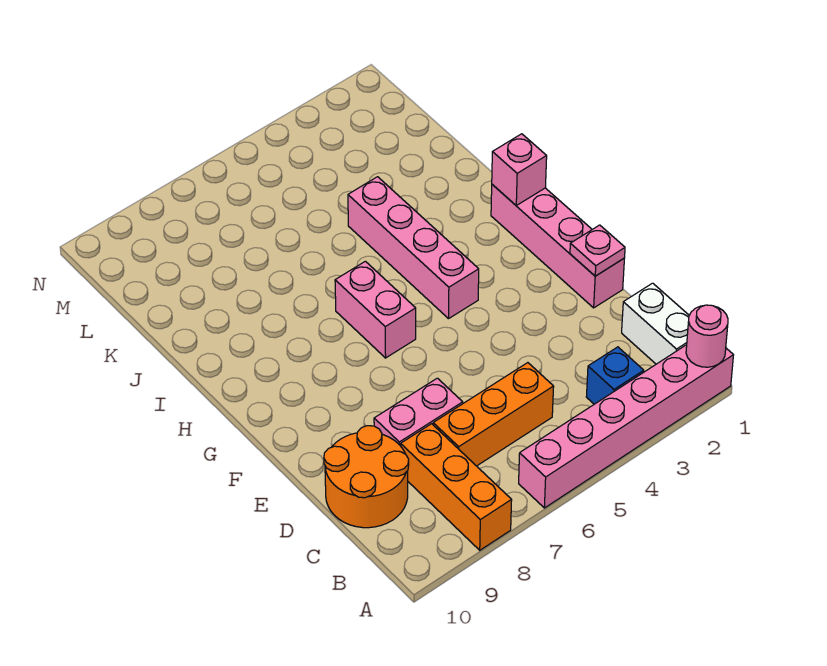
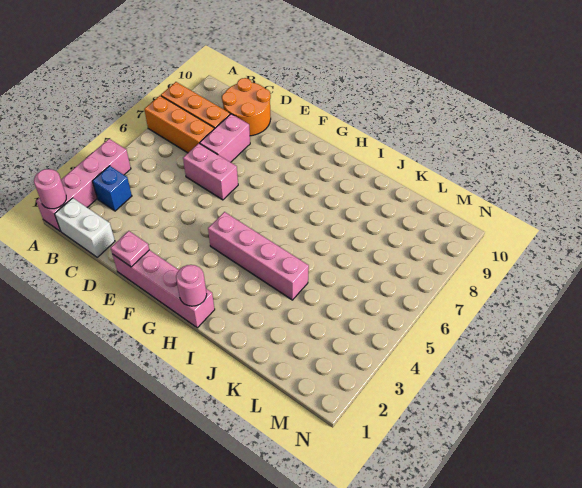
pink 1x6 brick [519,345,733,508] -> pink 1x4 brick [36,139,131,231]
orange 1x3 brick [433,363,554,466] -> orange 1x3 brick turned to [144,96,214,153]
pink 1x2 brick [335,261,416,358] -> pink 1x2 brick moved to [183,143,238,200]
pink 1x1 brick [492,134,547,205] -> pink 1x1 round brick [176,265,207,306]

